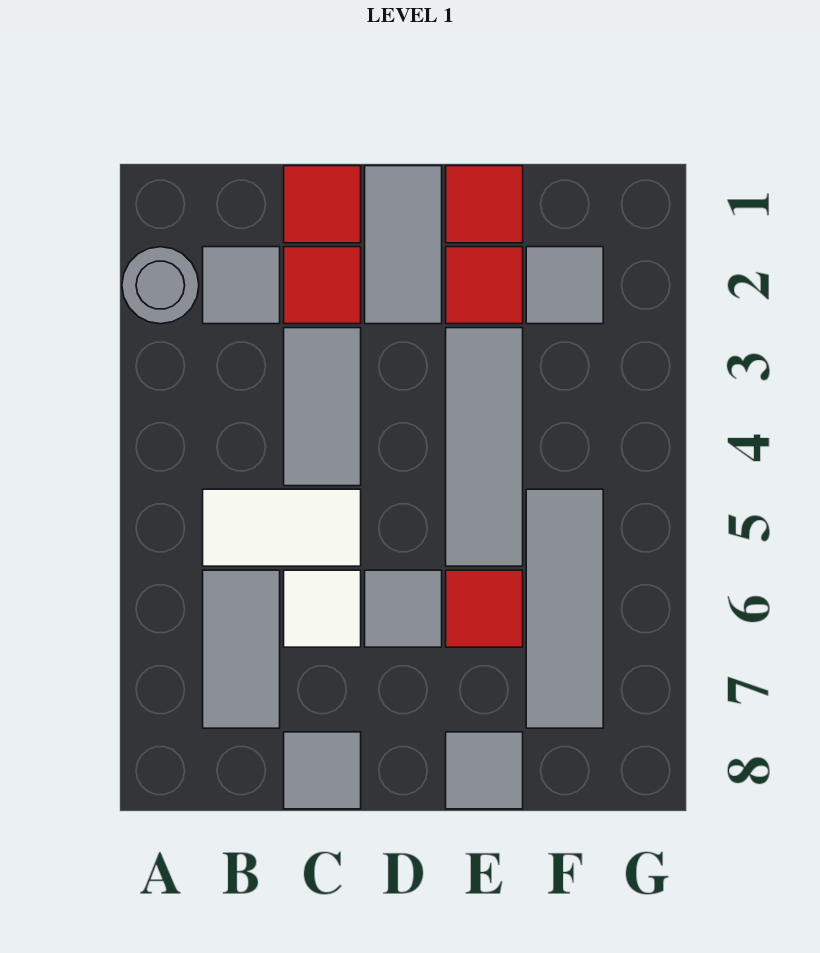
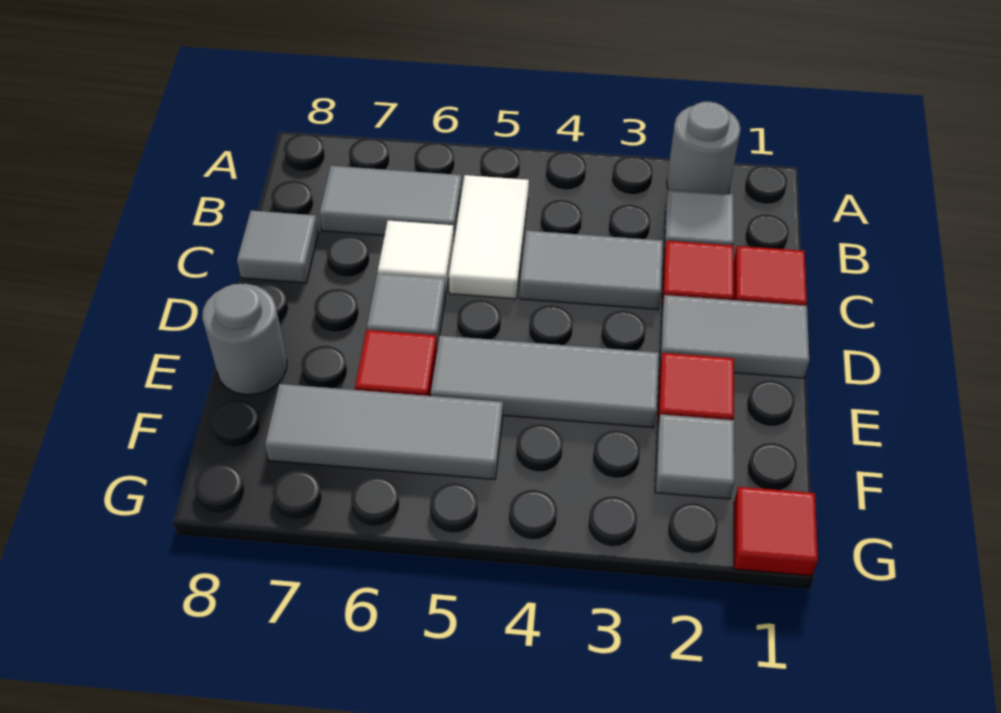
red 1x1 tile [446,166,523,243] -> red 1x1 tile moved to [734,487,818,576]
grey 1x1 tile [446,732,523,809] -> grey 1x1 round brick [202,284,287,395]

